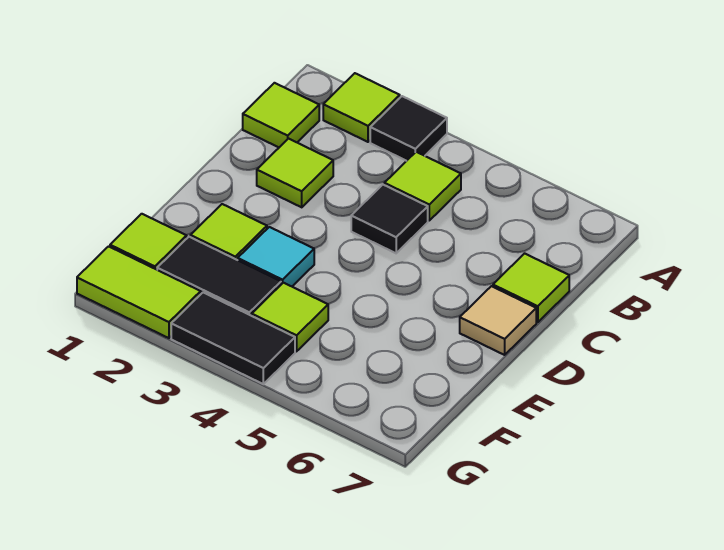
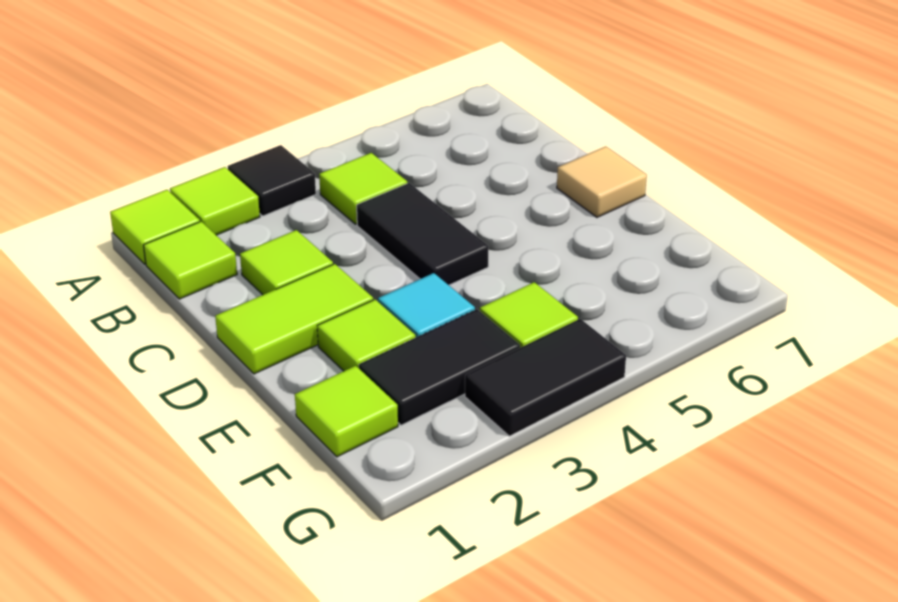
black 1x1 tile [351,185,428,253] -> black 1x2 tile [357,183,489,285]
lime 1x1 tile [493,253,569,322] -> lime 1x1 tile moved to [110,190,200,264]
lime 1x2 tile [77,246,201,338] -> lime 1x2 tile moved to [215,264,373,374]

